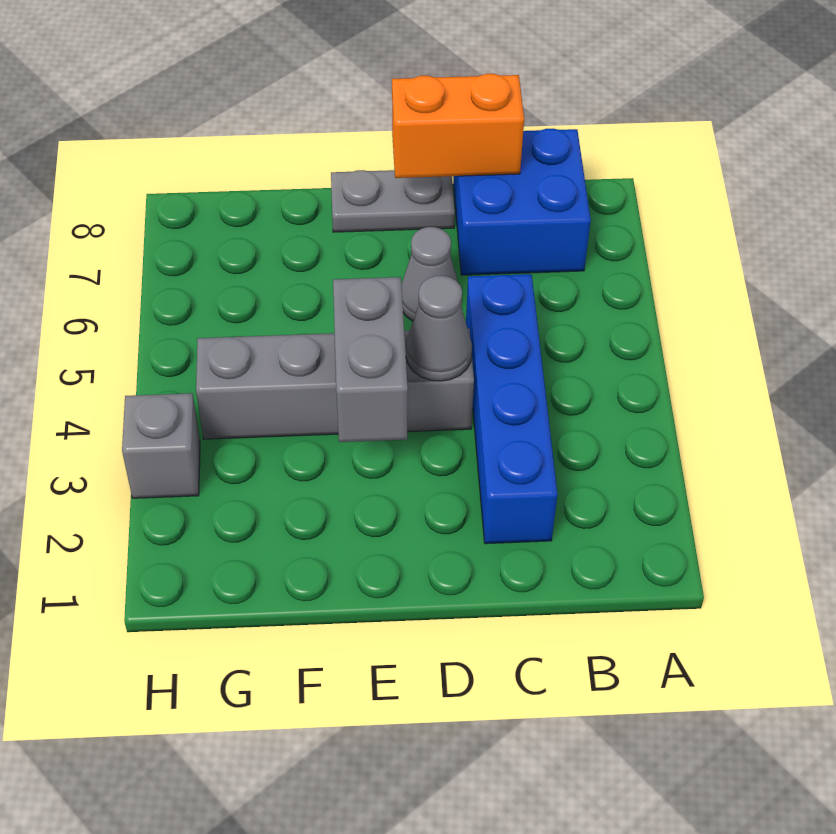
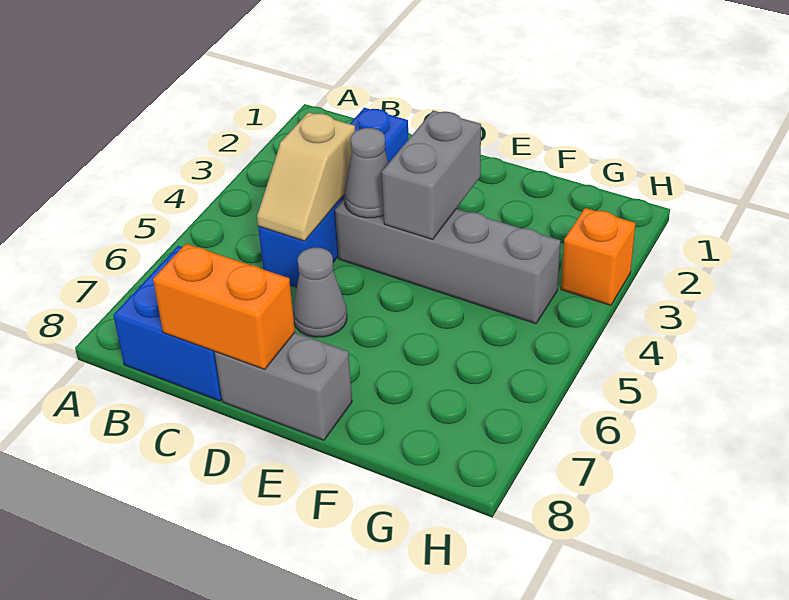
none -> tan 1x2 slope [257,112,355,241]
grey 1x2 plate [331,170,455,232] -> grey 1x2 brick [215,333,352,440]
grey 1x1 brick [122,393,200,498] -> orange 1x1 brick [561,208,636,305]

